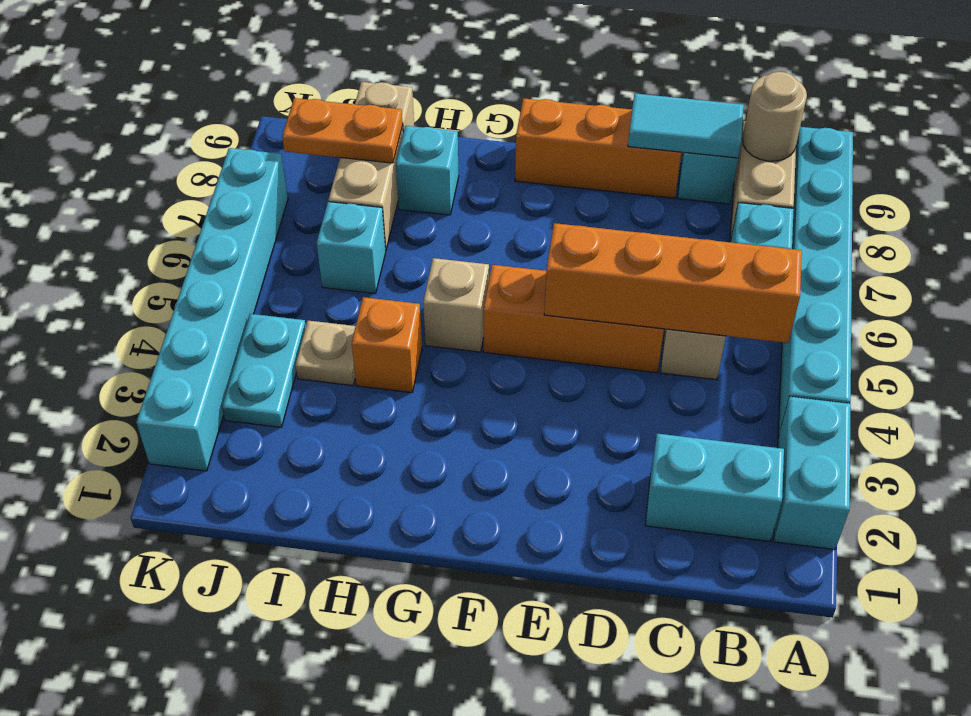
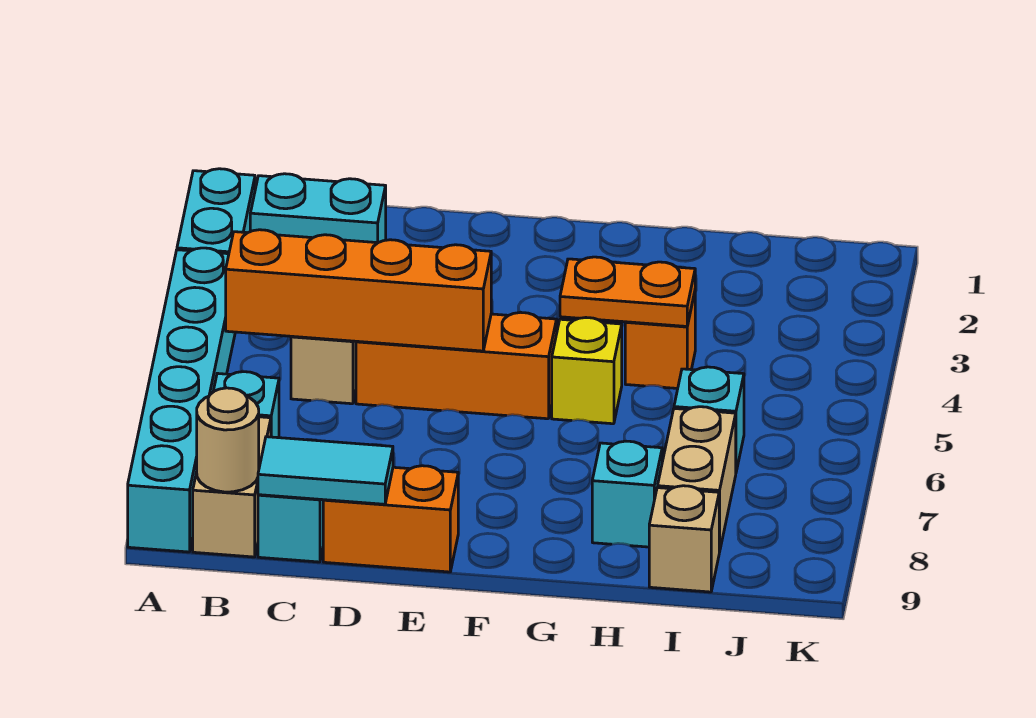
orange 1x3 brick [515,98,682,198] -> orange 1x2 brick [323,466,458,572]
tan 1x1 brick [423,258,489,352] -> yellow 1x1 brick [552,318,622,424]
tan 1x1 plate [296,321,356,386] -> none
orange 1x2 plate [282,98,403,163] -> orange 1x2 plate moved to [560,257,695,326]
cyan 1x2 plate [222,314,306,427] -> none
cyan 1x6 brick [136,148,288,471] -> none

